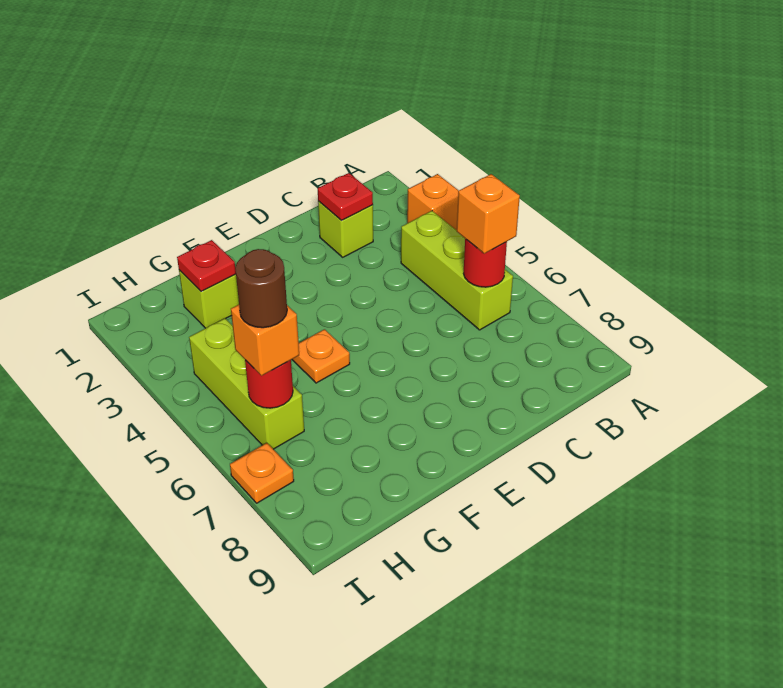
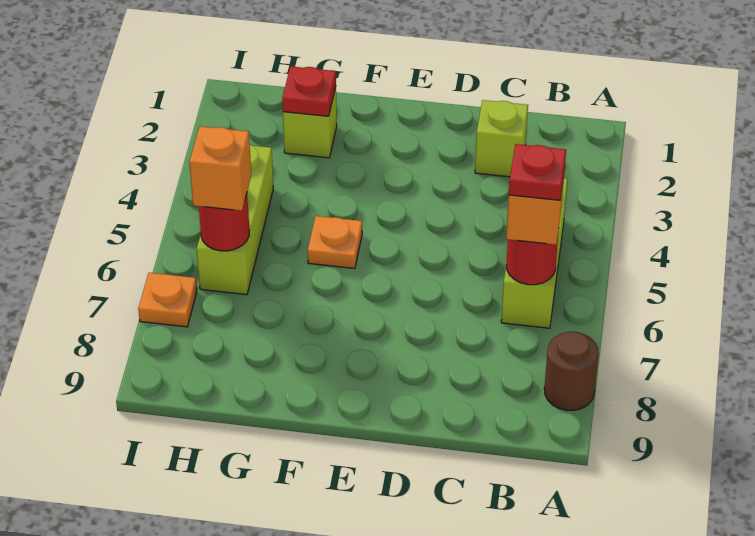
orange 1x1 brick [407,174,459,230] -> none
red 1x1 plate [318,173,373,220] -> red 1x1 plate moved to [509,144,566,200]
brown 1x1 round brick [235,249,287,328] -> brown 1x1 round brick moved to [544,331,598,410]

